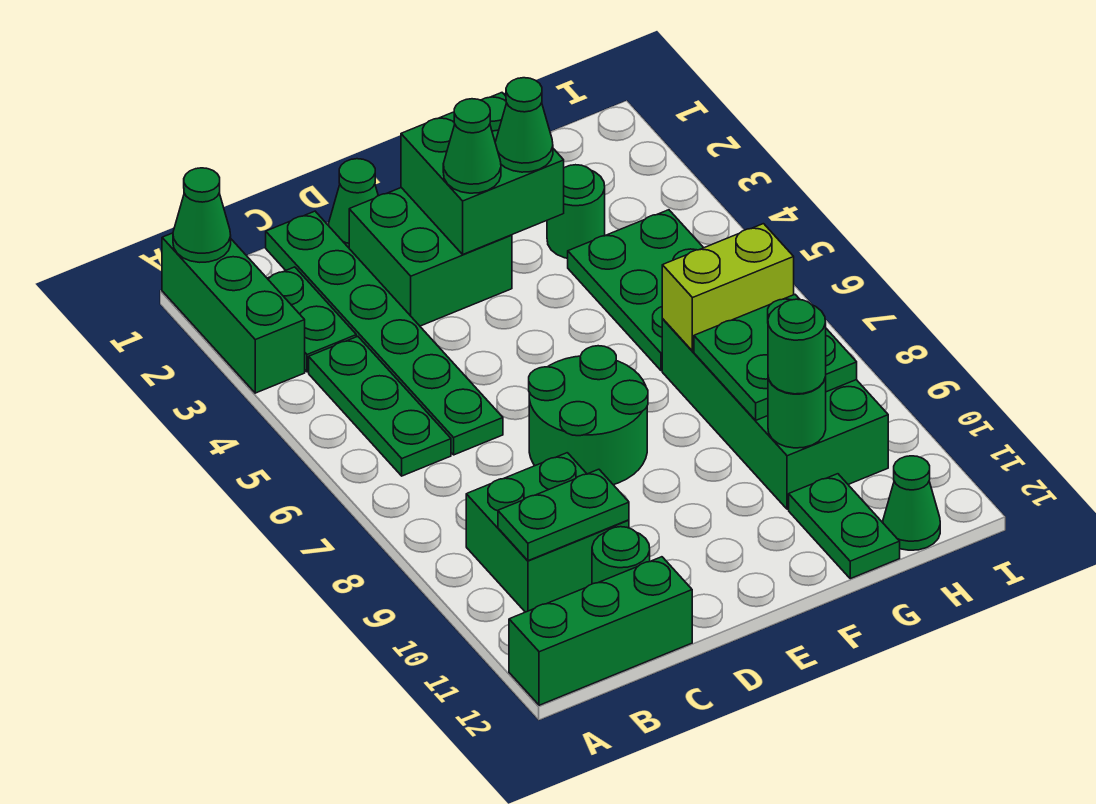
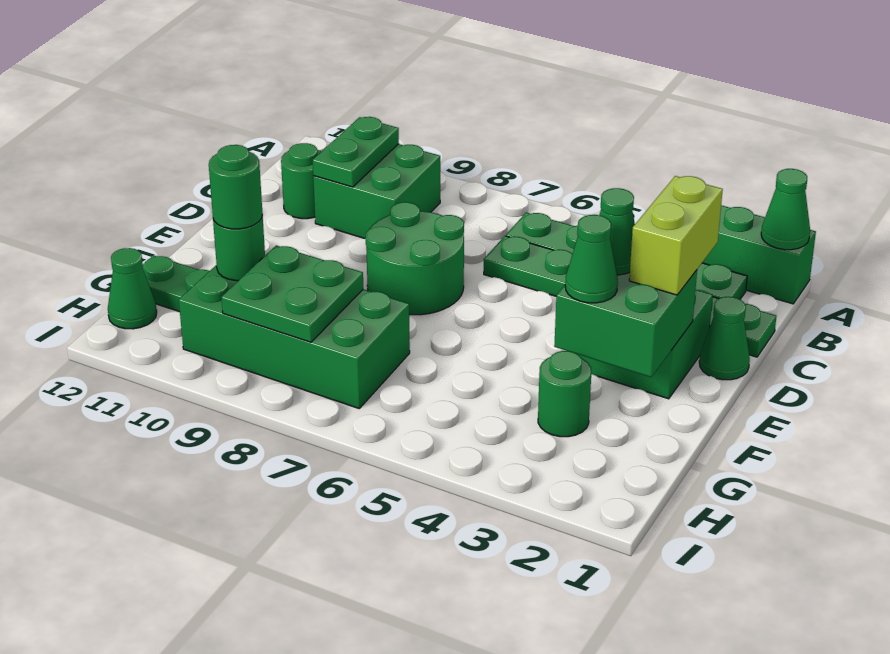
green 1x3 brick [509,557,692,705] -> none
green 2x3 plate [568,210,703,370] -> none
lime 1x2 brick [662,224,794,351] -> lime 1x2 brick moved to [629,176,723,295]

